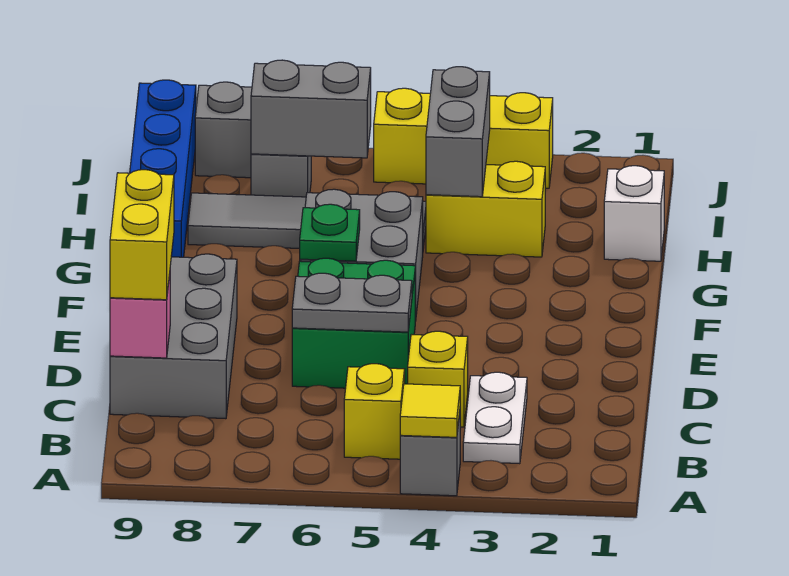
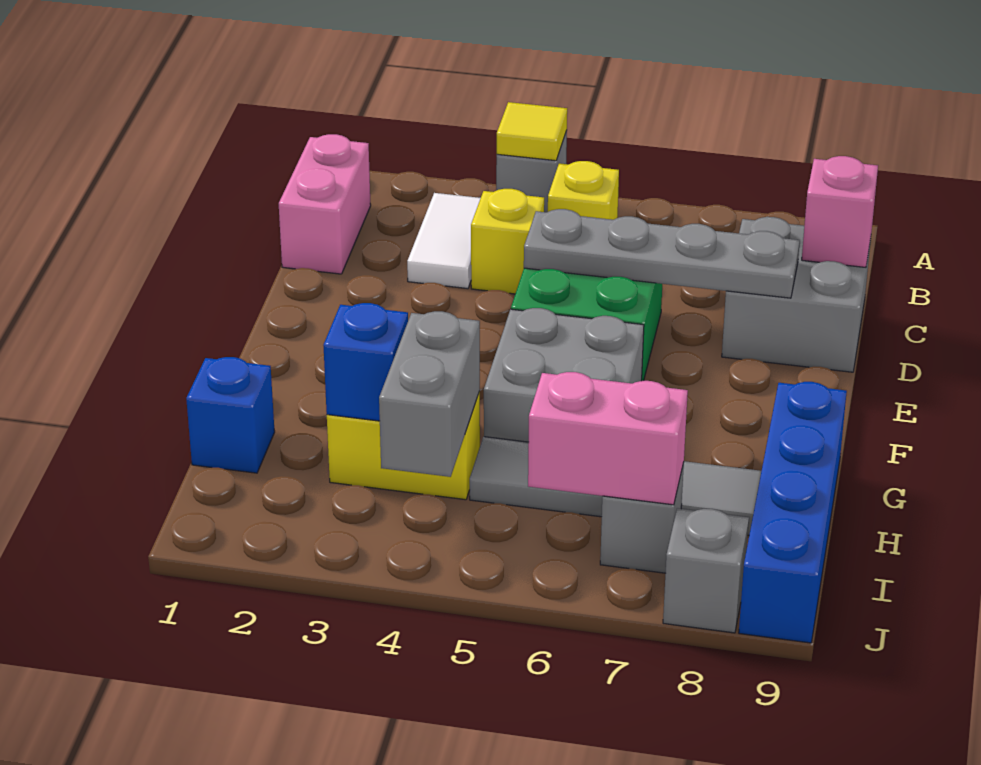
none -> pink 1x2 brick [279,134,371,274]
white 1x2 plate [463,372,527,464] -> white 1x2 tile [407,193,481,289]
grey 2x3 brick [110,254,237,419] -> grey 2x2 brick [722,217,871,372]
yellow 1x2 brick [110,170,174,300] -> none
grey 1x2 plate [292,273,412,332] -> grey 1x4 plate [524,209,800,298]
green 1x1 plate [300,204,360,261] -> none
white 1x1 brick [604,166,664,261] -> blue 1x1 brick [186,357,275,473]
none -> blue 1x1 brick [323,303,408,421]
grey 1x2 brick [251,60,371,158] -> pink 1x2 brick [528,372,688,505]
yellow 1x3 brick [374,88,553,188] -> none

